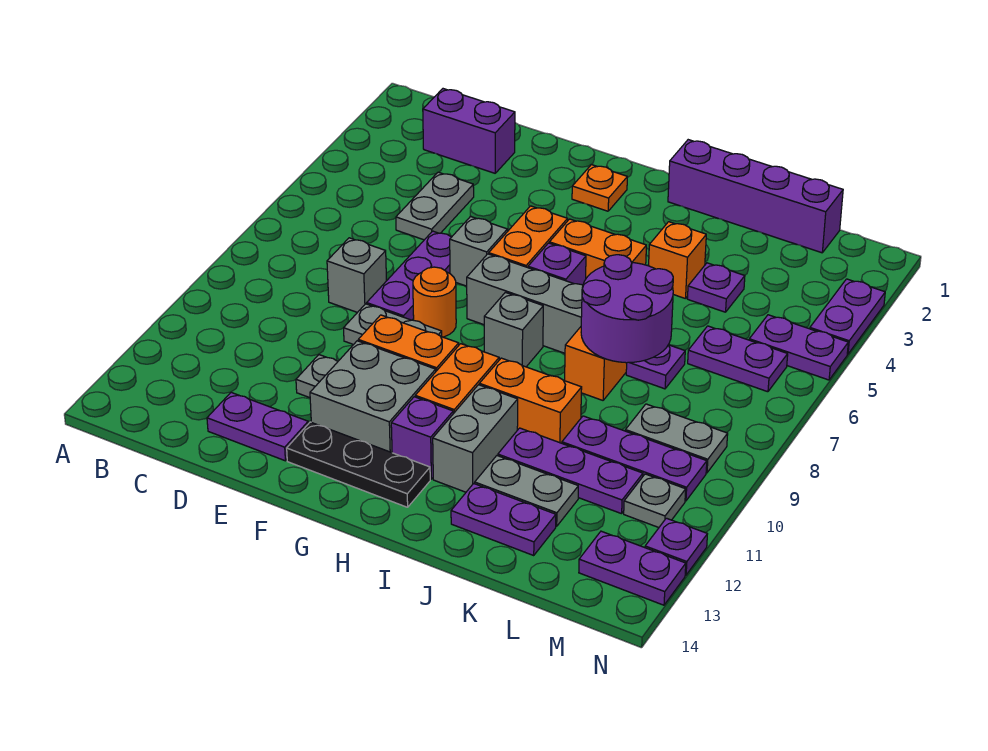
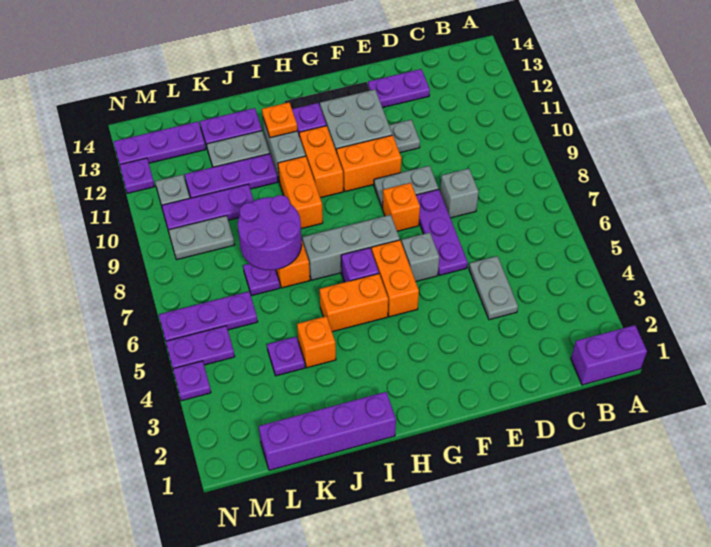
purple 1x2 brick [423,89,515,173] -> purple 1x2 brick moved to [571,325,647,385]
orange 1x1 round brick [413,267,456,337] -> orange 1x1 brick [383,183,420,231]
orange 1x1 plate [572,165,627,211] -> orange 1x1 plate moved to [262,102,297,138]
grey 1x1 brick [484,292,543,367] -> none
orange 1x2 brick [479,358,582,443] -> orange 1x2 brick turned to [278,156,323,229]
purple 1x2 plate [688,326,788,392] -> purple 1x3 plate [159,292,258,341]
purple 1x2 plate [579,531,686,605] -> purple 1x3 plate [114,122,206,165]
purple 1x2 plate [810,279,885,354] -> purple 1x1 plate [173,361,211,401]

